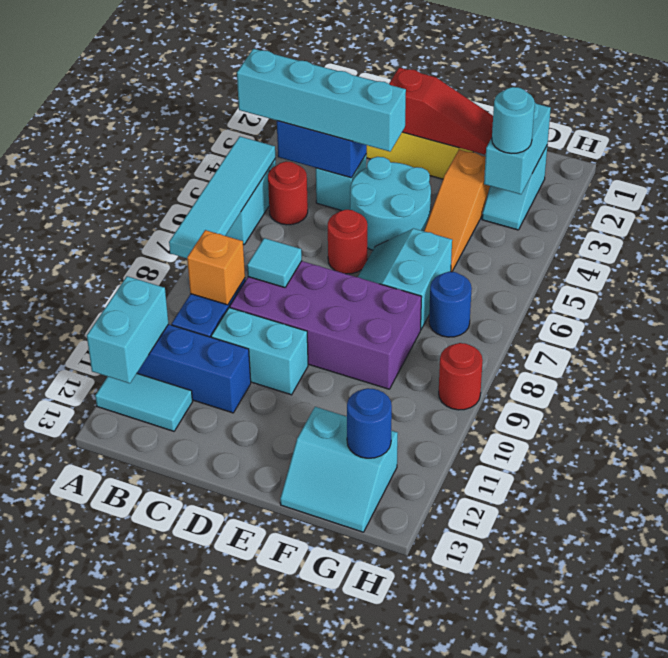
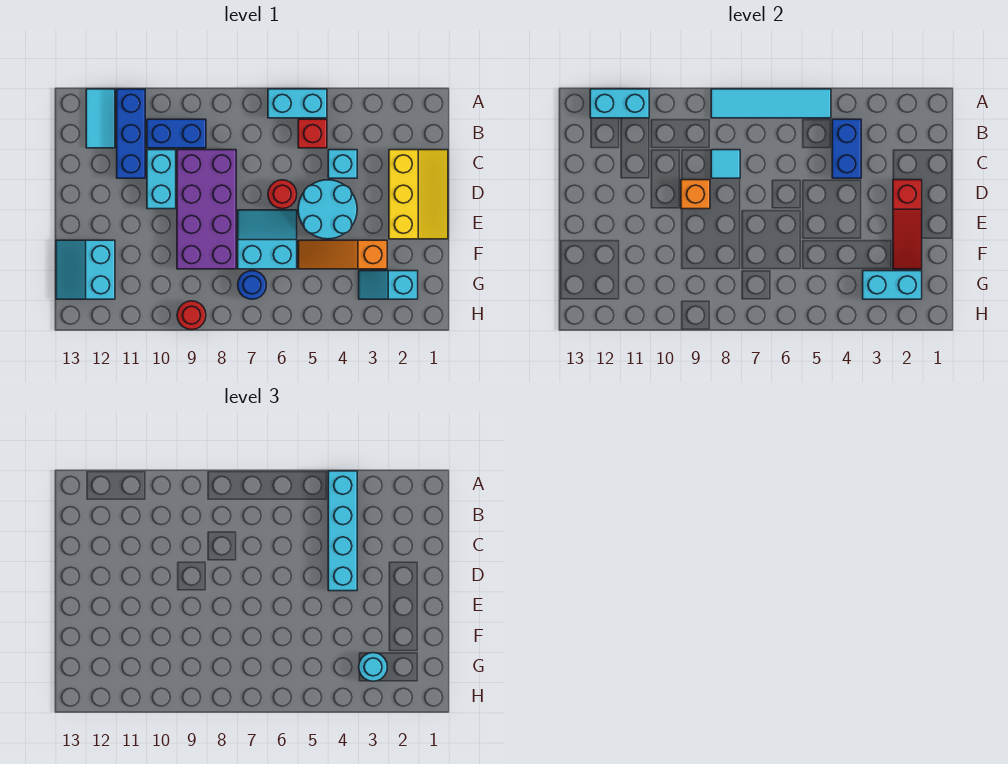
red 1x1 round brick [268,161,308,225] -> red 1x1 brick [298,119,327,148]
orange 1x1 brick [187,230,245,305] -> orange 1x1 brick moved to [681,180,710,209]
blue 1x1 round brick [347,388,392,458] -> none

